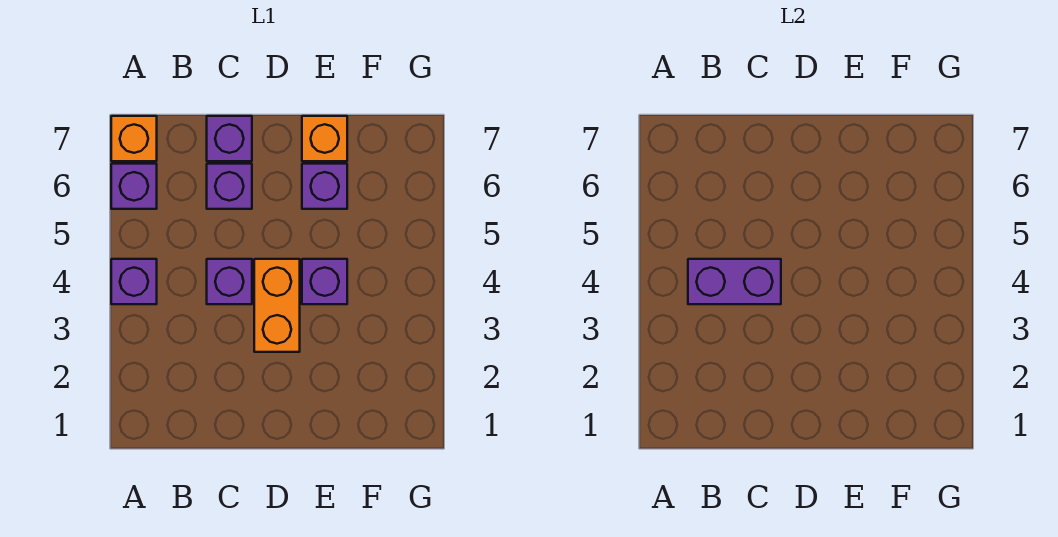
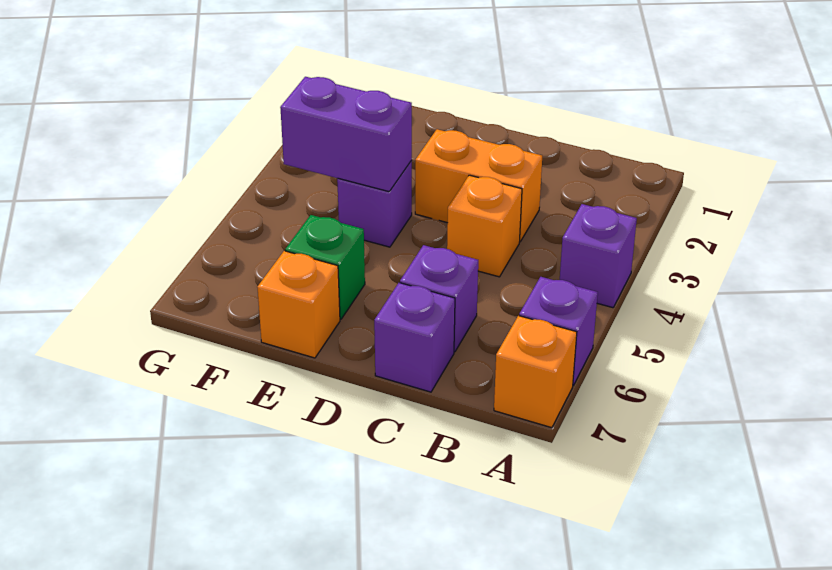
purple 1x2 brick [688,259,781,304] -> purple 1x2 brick moved to [280,77,412,192]
purple 1x1 brick [207,259,252,304] -> orange 1x1 brick [447,175,522,277]
orange 1x2 brick [254,259,300,352] -> orange 1x2 brick turned to [415,129,542,241]
purple 1x1 brick [302,164,347,209] -> green 1x1 brick [285,215,365,319]

